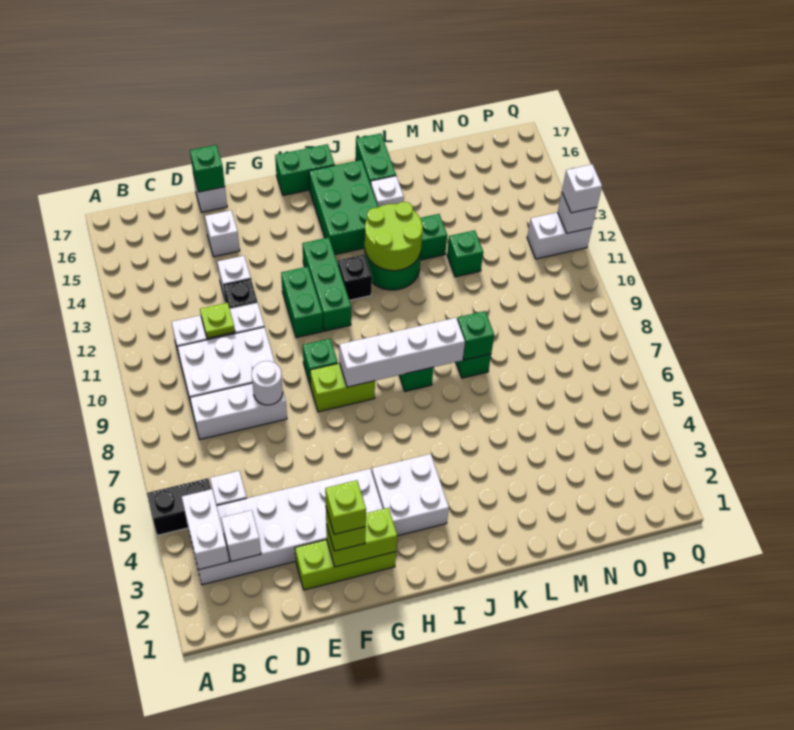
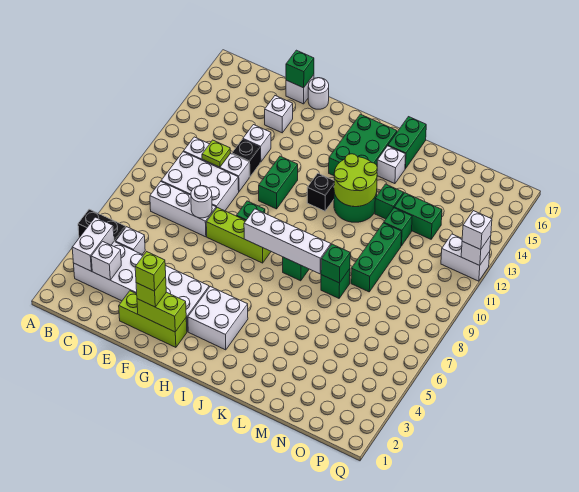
none -> white 1x1 round brick [308,78,329,109]
lime 1x2 brick [310,363,375,412] -> lime 1x3 brick [206,208,271,263]
green 1x3 brick [302,237,351,331] -> green 1x3 brick moved to [351,223,402,292]
green 1x2 brick [275,144,335,195] -> green 1x2 brick moved to [394,193,442,239]

